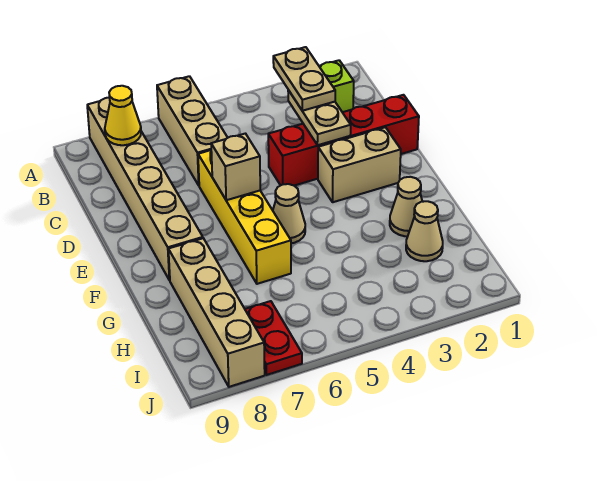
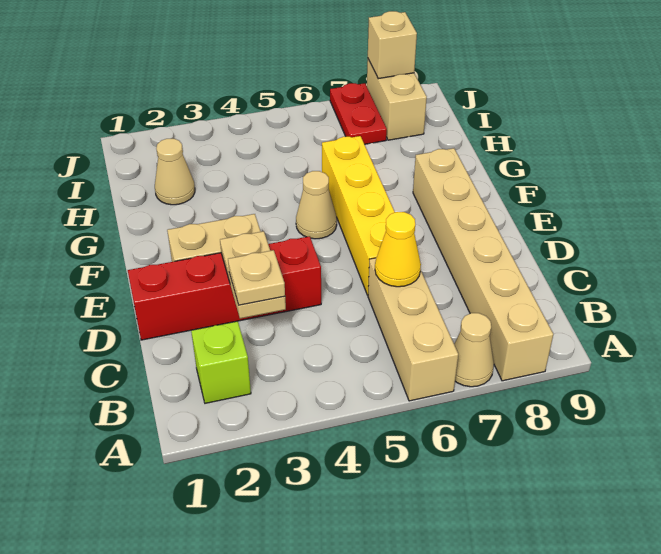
tan 1x2 plate [273,47,335,111] -> tan 1x1 plate [228,250,285,305]
yellow 1x1 cone [105,86,141,145] -> yellow 1x1 cone moved to [375,212,421,287]
tan 1x1 brick [211,134,260,200] -> tan 1x1 brick moved to [368,11,417,79]
tan 1x1 cone [390,177,422,236] -> tan 1x1 cone moved to [454,313,494,387]
tan 1x4 brick [168,238,265,387] -> tan 1x2 brick [367,59,427,140]

